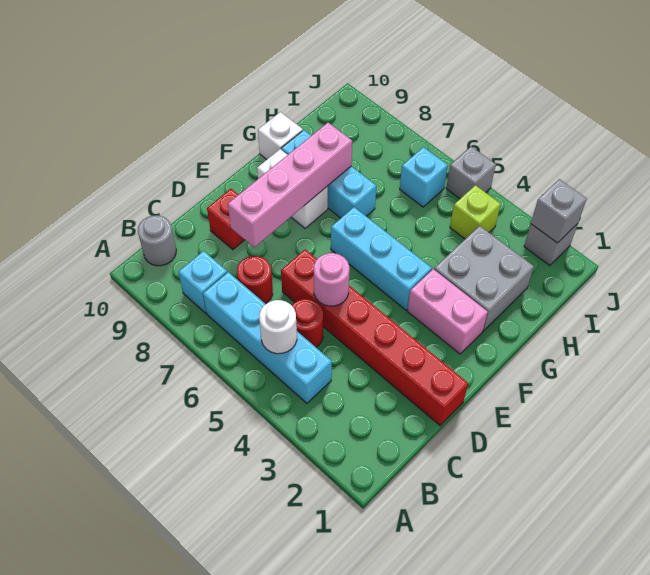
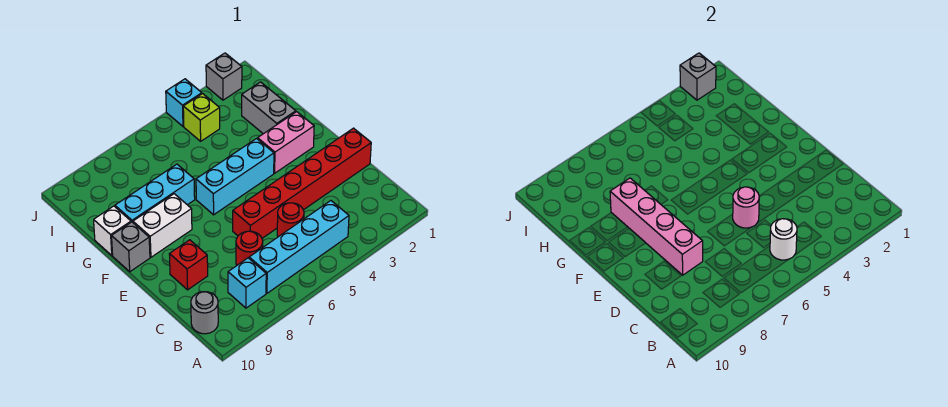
grey 2x2 brick [434,226,534,331] -> grey 1x2 brick [242,82,296,134]
cyan 1x1 brick [400,147,448,207] -> cyan 1x1 brick moved to [166,79,202,126]
grey 1x1 brick [446,147,496,199] -> grey 1x1 brick moved to [112,222,150,272]

